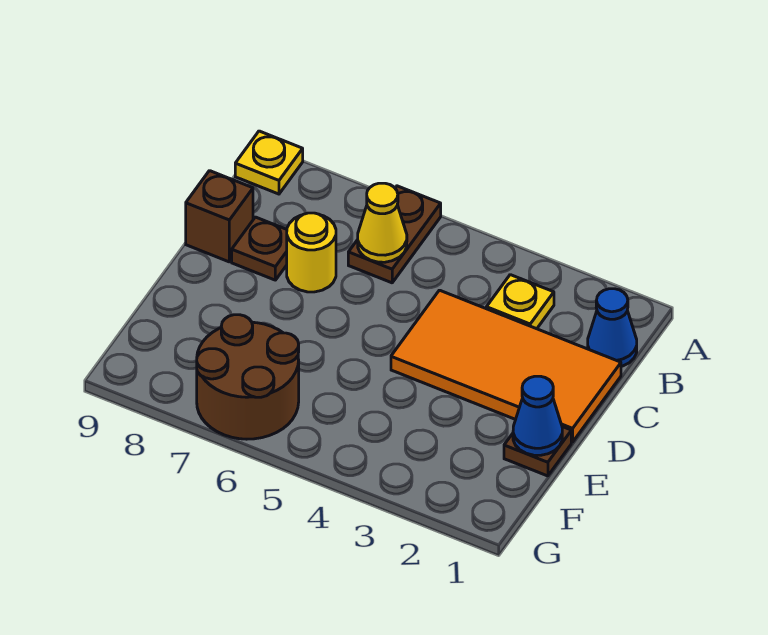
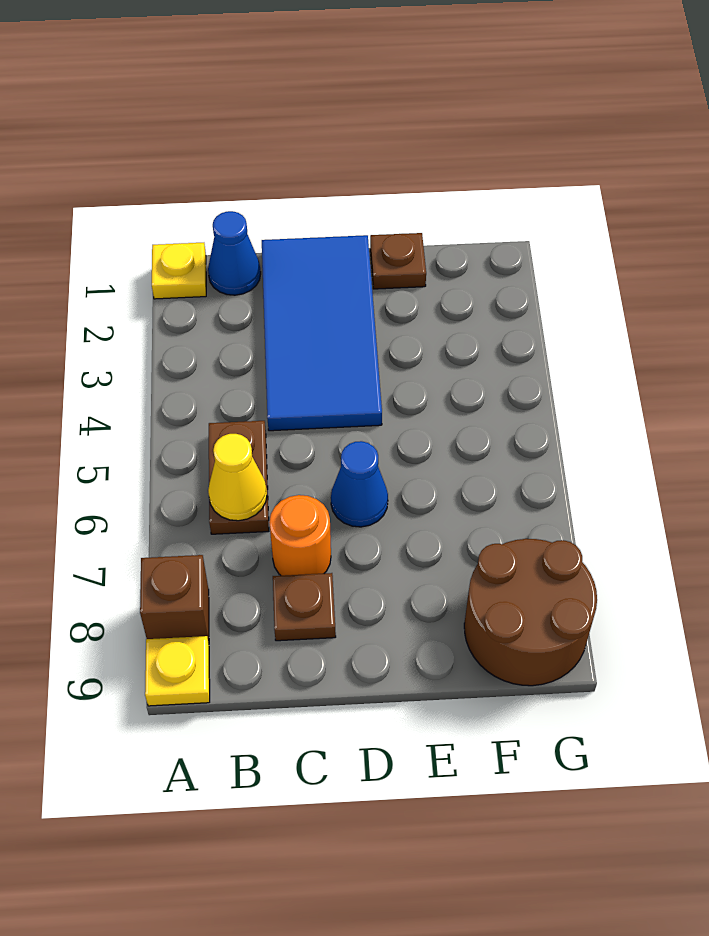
brown 1x2 plate [348,186,441,283] -> brown 1x2 plate turned to [209,421,269,534]
yellow 1x1 plate [486,275,554,329] -> yellow 1x1 plate moved to [152,243,206,299]
orange 2x4 tile [391,290,621,442] -> blue 2x4 tile [262,235,382,431]
yellow 1x1 round brick [287,213,336,292] -> orange 1x1 round brick [269,495,331,576]
brown 1x1 brick [186,171,253,262] -> brown 1x1 brick moved to [140,555,209,643]
blue 1x1 cone [513,376,562,455] -> blue 1x1 cone moved to [331,441,388,527]
brown 2x2 round brick [197,315,299,439] -> brown 2x2 round brick moved to [464,539,597,686]

